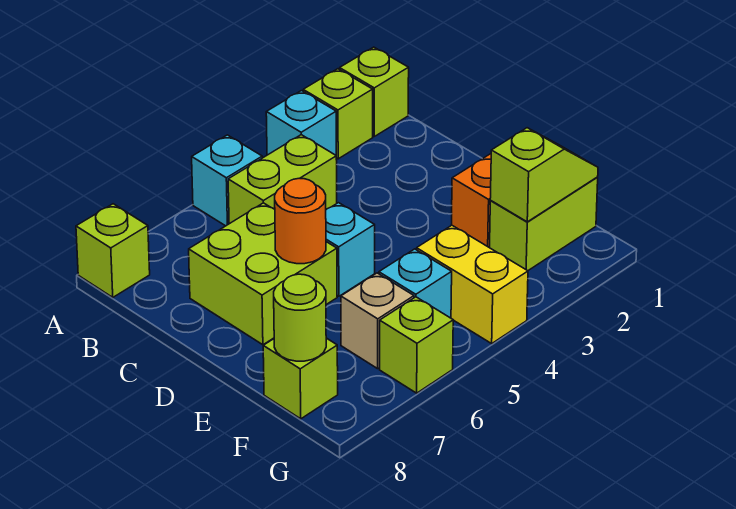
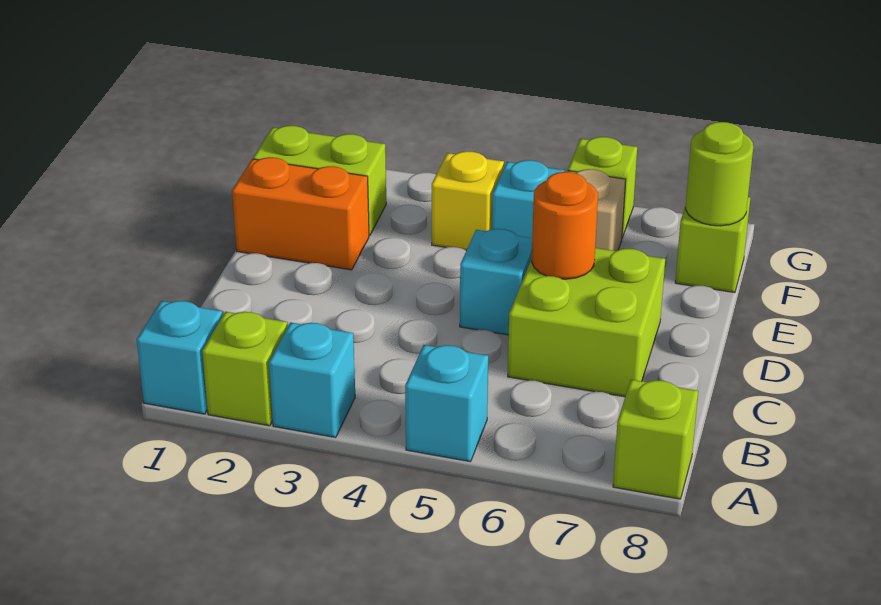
lime 1x1 brick [340,47,409,136] -> cyan 1x1 brick [137,301,223,414]
lime 1x2 brick [228,135,337,224] -> none
lime 1x2 slope [490,128,598,222] -> none
yellow 1x2 brick [417,225,528,343] -> yellow 1x1 brick [432,151,504,251]

